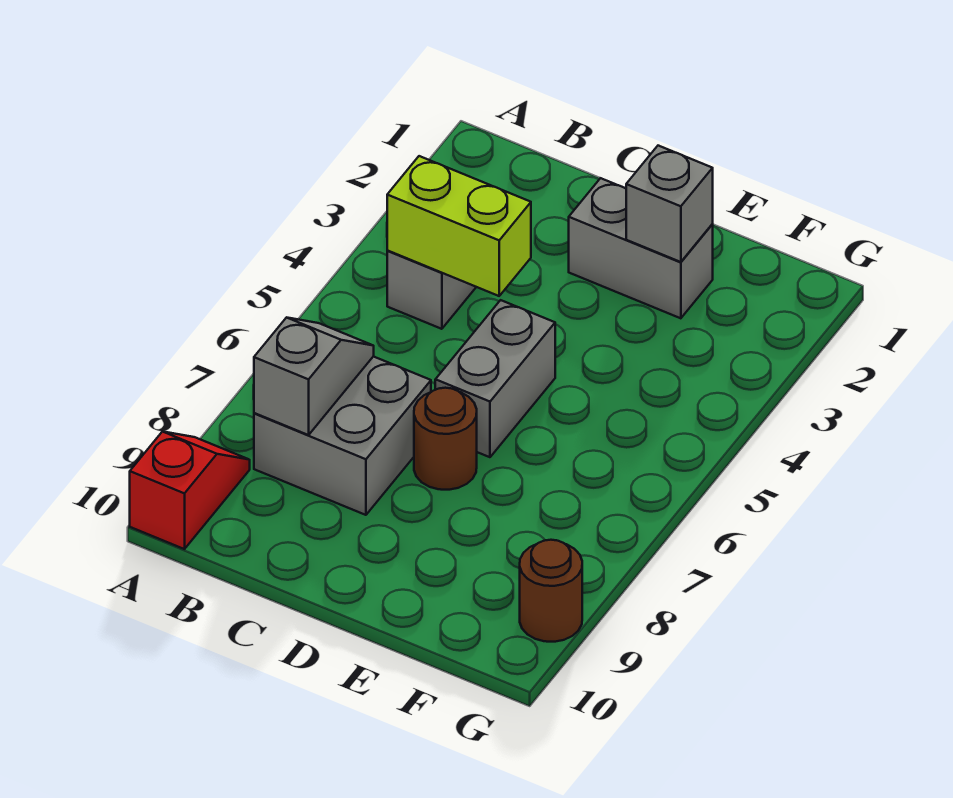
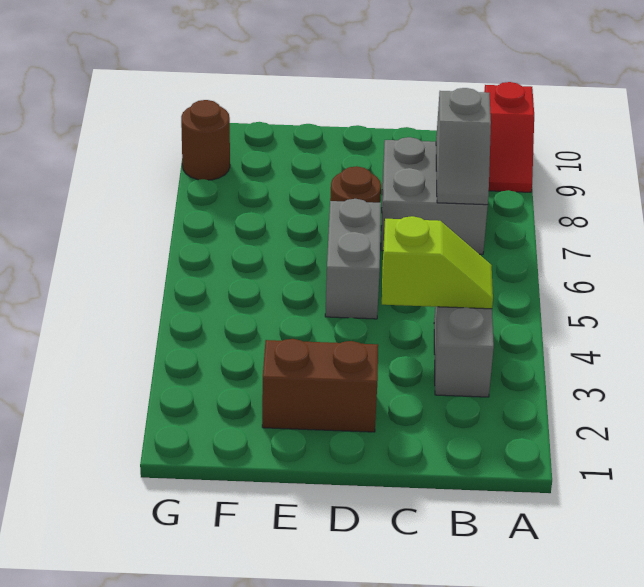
lime 1x2 brick [387,156,531,296] -> lime 1x2 slope [382,216,493,309]
grey 1x2 brick [569,178,713,318] -> brown 1x2 brick [262,339,378,432]
grey 1x1 brick [626,146,713,262] -> none

